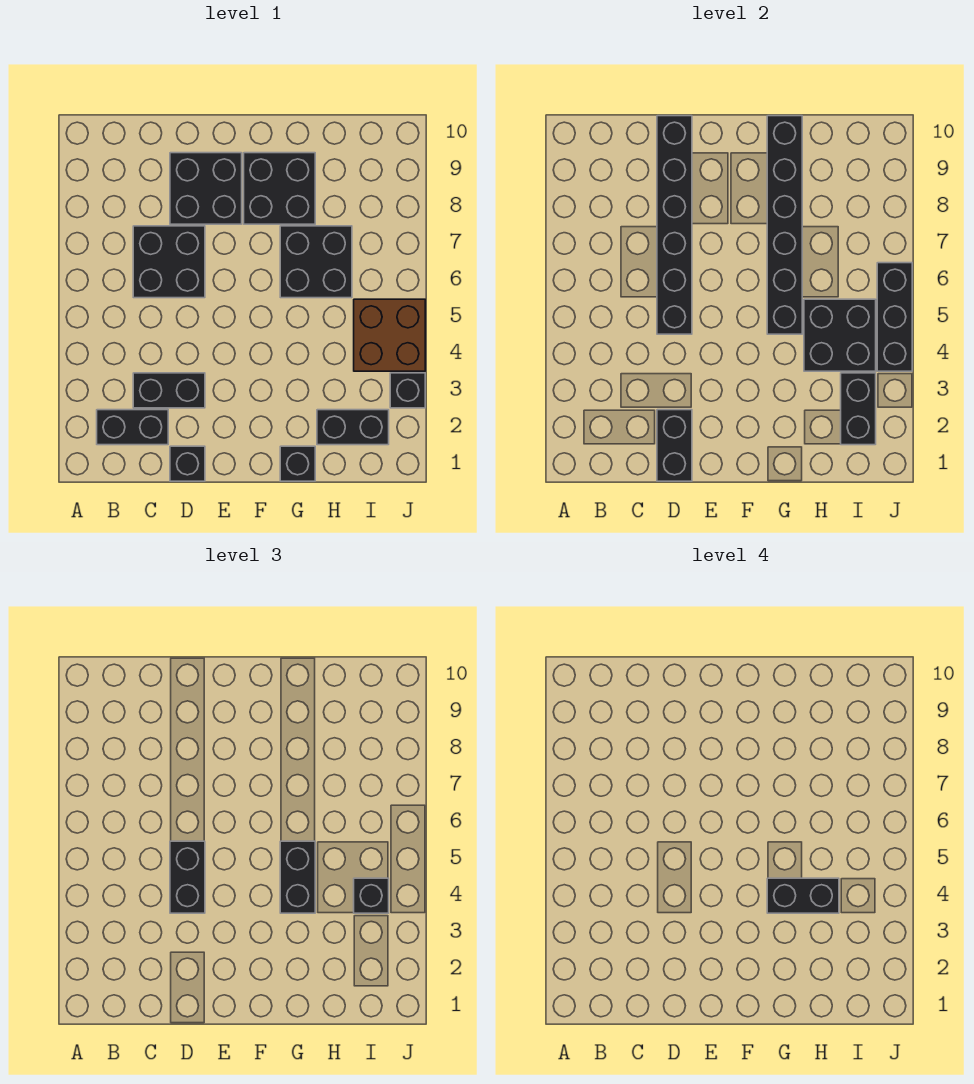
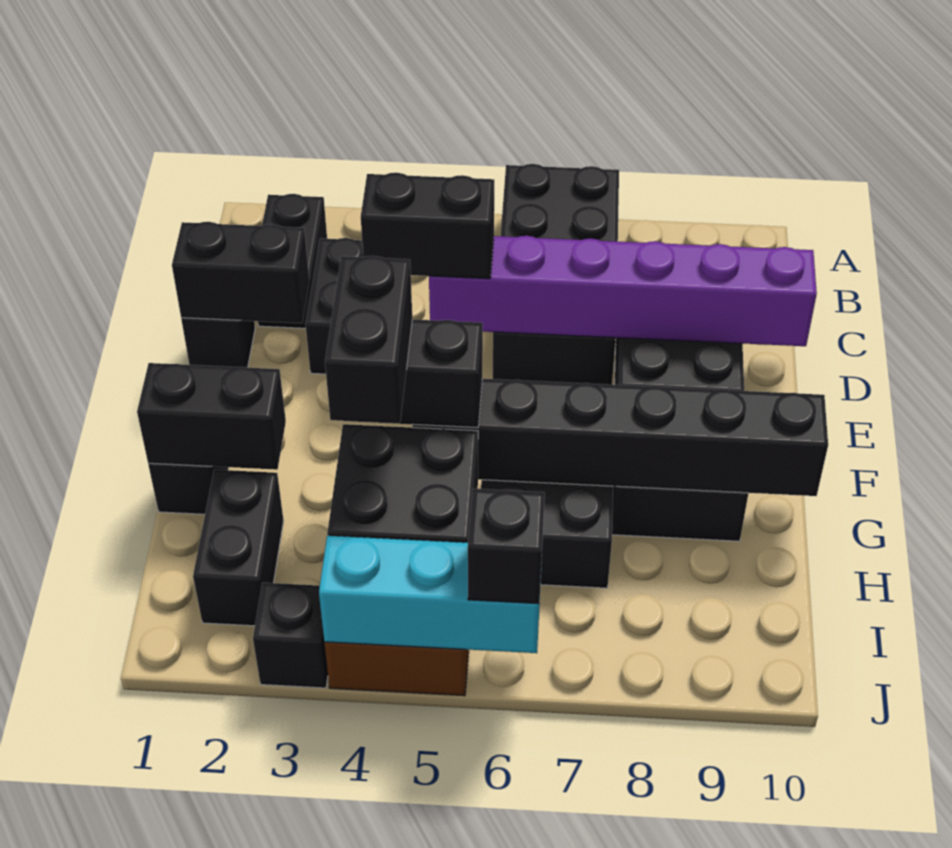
black 2x2 brick [133,226,205,298] -> black 2x4 brick [493,164,619,385]
black 1x6 brick [657,116,692,334] -> purple 1x6 brick [429,236,817,346]
black 1x2 brick [841,373,876,445] -> black 1x2 brick moved to [137,363,286,470]
black 1x1 brick [354,878,389,913] -> black 1x1 brick moved to [468,489,545,604]
black 1x3 brick [877,263,912,371] -> cyan 1x3 brick [319,536,542,653]

